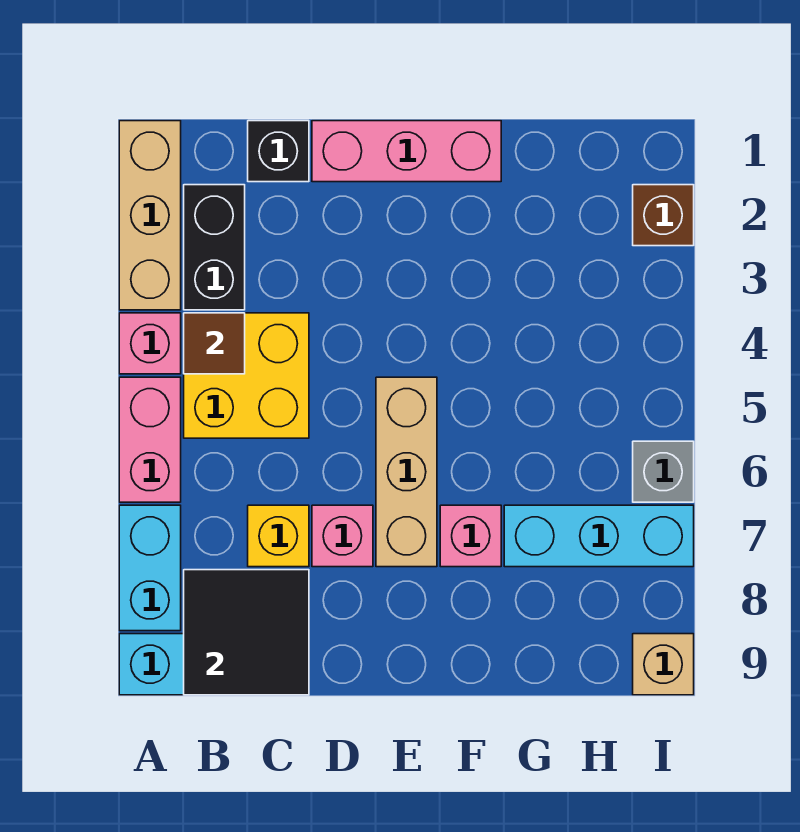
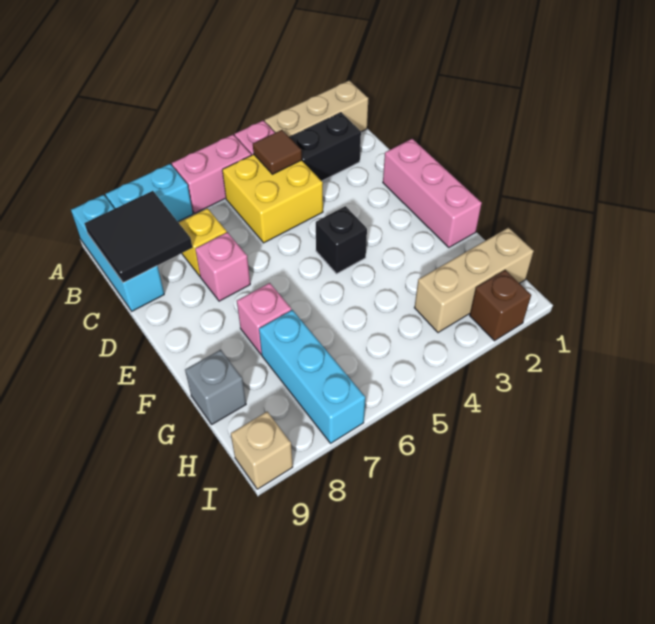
black 1x1 brick [248,121,309,182] -> black 1x1 brick moved to [316,206,367,274]
tan 1x3 brick [376,377,437,567] -> tan 1x3 brick moved to [414,228,534,333]
grey 1x1 brick [633,441,694,502] -> grey 1x1 brick moved to [185,350,246,424]

